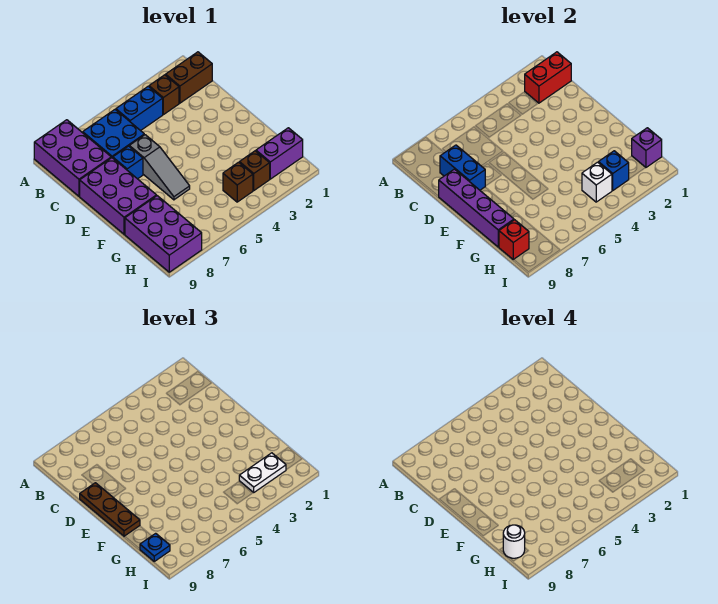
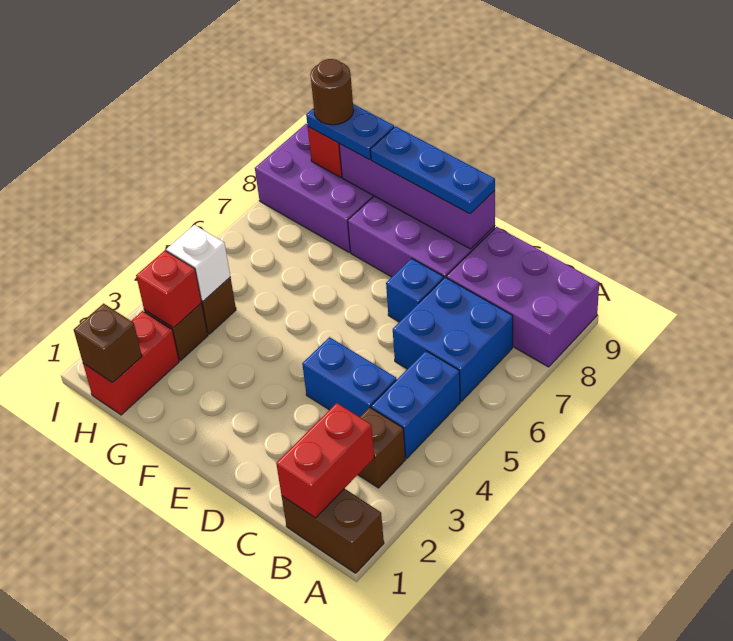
brown 1x2 brick [166,52,212,103] -> brown 1x2 brick turned to [282,489,384,573]
blue 1x2 brick [440,145,485,190] -> blue 1x2 brick moved to [302,337,396,417]
grey 1x3 slope [129,135,190,200] -> none
brown 1x3 plate [80,483,140,536] -> blue 1x3 plate [370,126,495,214]
purple 1x2 brick [256,128,303,179] -> red 1x2 brick [83,311,179,415]
purple 1x1 brick [632,128,662,167] -> brown 1x1 brick [74,304,142,383]
white 1x2 plate [239,453,286,492] -> none
blue 1x1 brick [598,151,629,190] -> red 1x1 brick [136,251,202,328]
blue 1x1 plate [140,533,170,561] -> blue 1x2 plate [306,104,394,160]
white 1x1 round brick [503,525,525,558] -> brown 1x1 round brick [310,59,354,125]

